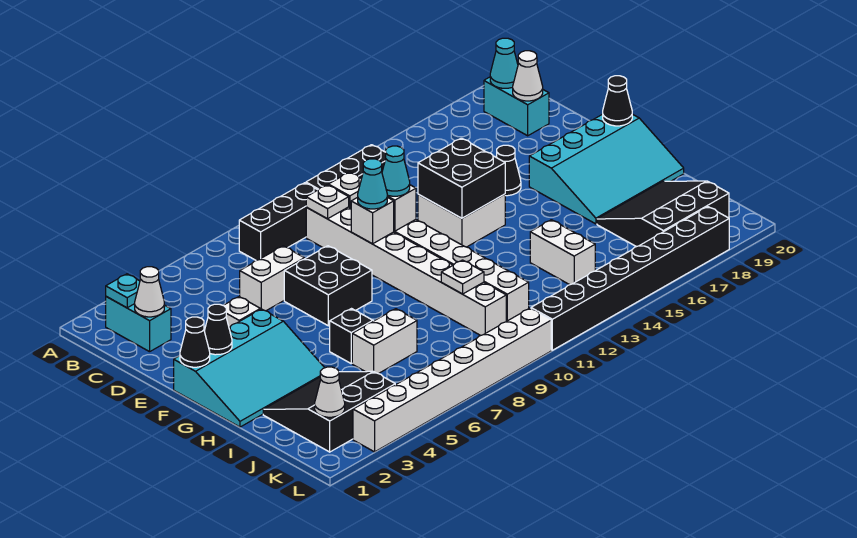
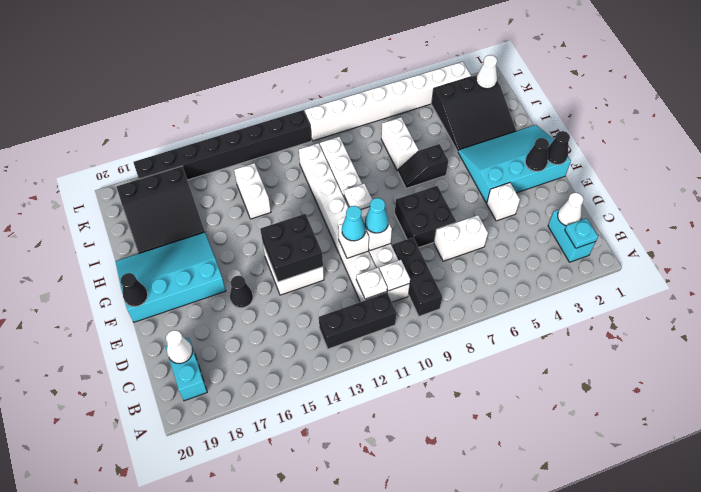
black 1x3 brick [239,183,317,260] -> black 1x3 brick turned to [392,237,442,316]
cyan 1x1 cone [490,38,518,88] -> none
white 1x2 brick [352,309,417,374] -> white 1x2 brick turned to [381,117,418,171]
white 1x1 plate [441,260,484,294] -> white 1x1 plate moved to [344,183,372,209]

